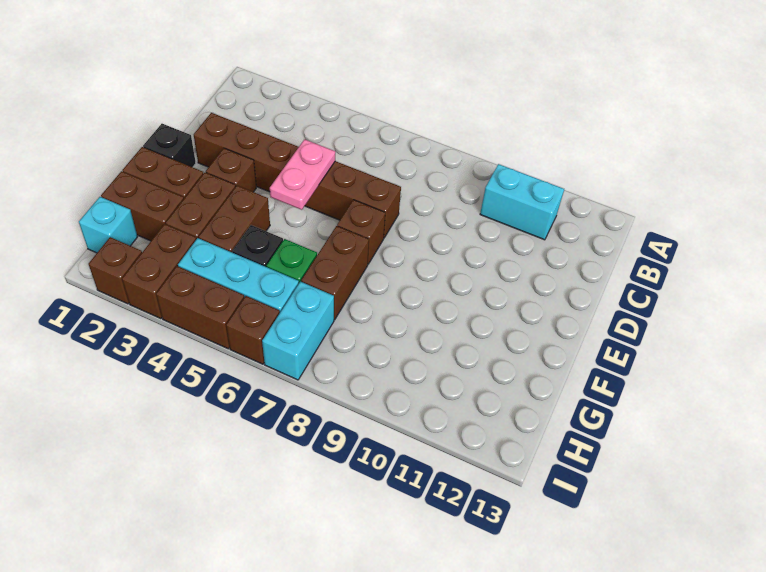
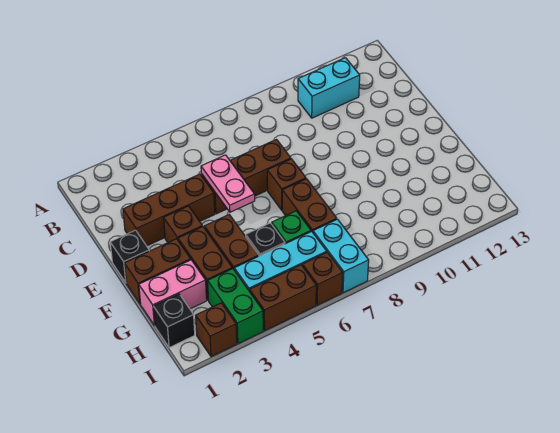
brown 1x2 brick [101,171,184,241] -> pink 1x2 brick [139,260,207,326]
cyan 1x1 brick [79,197,138,253] -> black 1x1 brick [153,294,195,348]
brown 1x2 brick [122,224,196,319] -> green 1x2 brick [208,269,263,344]

